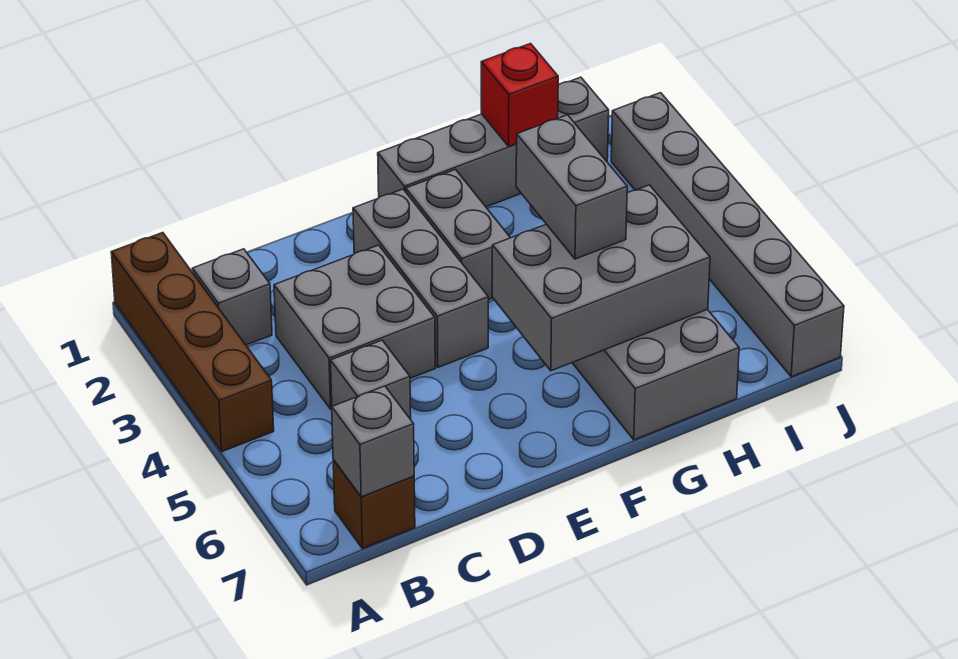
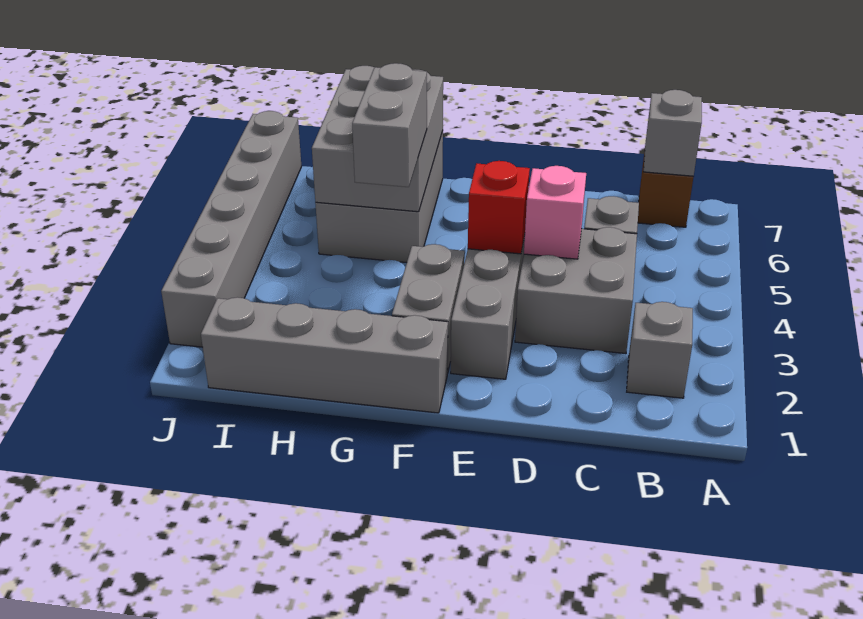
brown 1x4 brick [111,233,274,452] -> none
none -> pink 1x1 brick [524,166,586,259]
grey 2x3 brick [492,185,710,371] -> grey 2x3 brick turned to [312,66,443,212]
red 1x1 brick [481,44,558,146] -> red 1x1 brick moved to [468,161,530,254]

